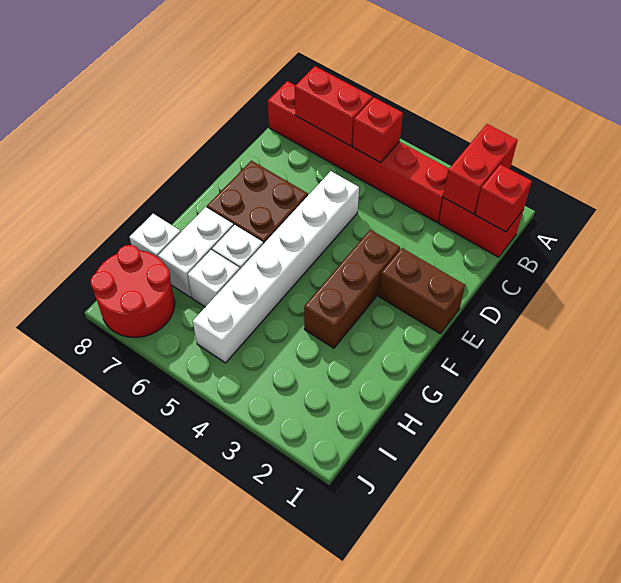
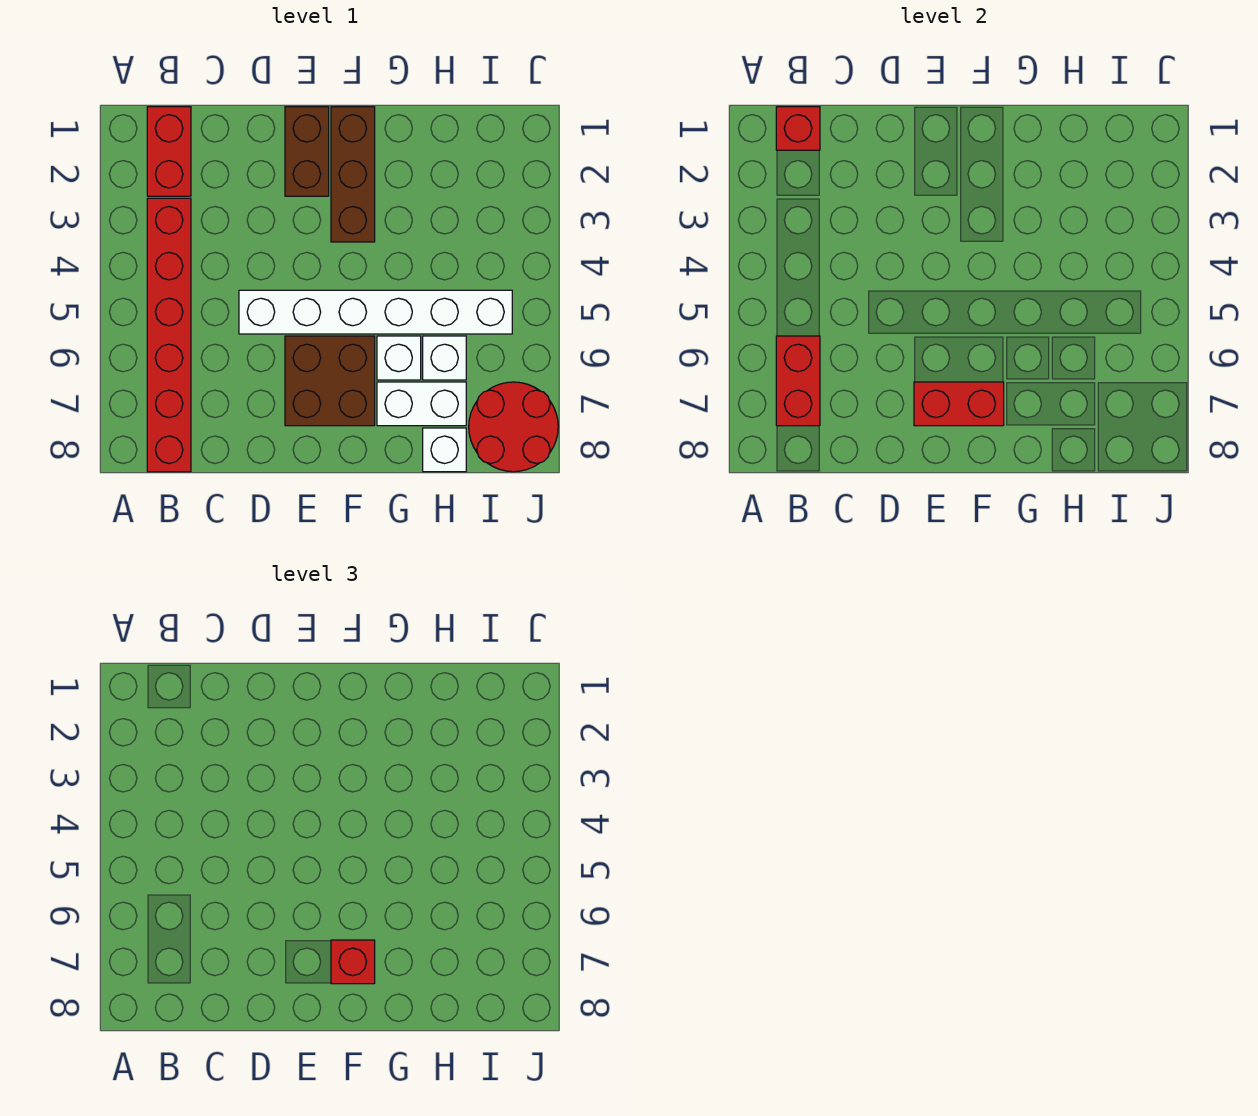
red 1x2 brick [443,124,518,214] -> red 1x2 brick moved to [914,382,1004,426]
red 1x1 brick [353,98,403,163] -> red 1x1 brick moved to [331,940,375,984]
brown 1x3 brick [304,230,400,348] -> brown 1x3 brick turned to [331,107,375,242]

